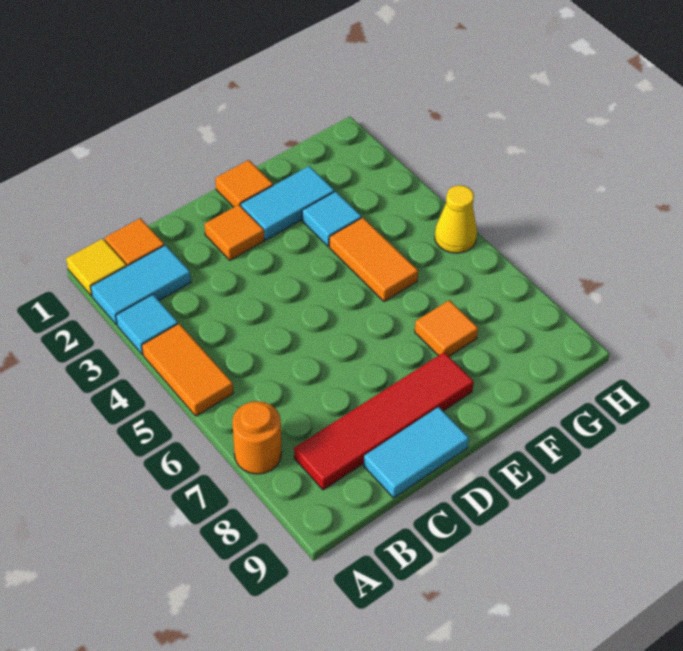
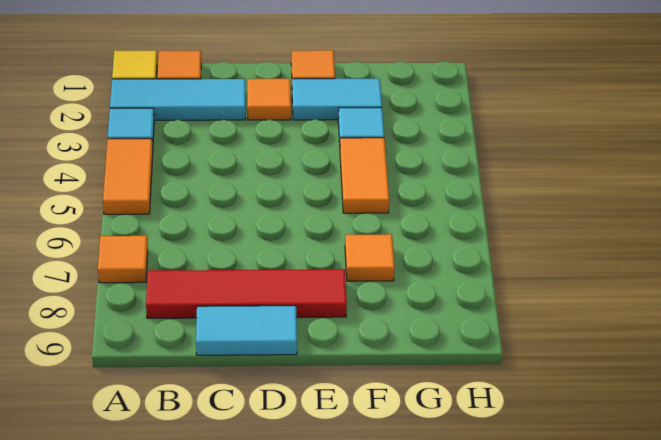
cyan 1x2 tile [91,245,191,325] -> cyan 1x3 tile [110,79,245,120]
orange 1x1 round brick [232,401,282,474] -> orange 1x1 tile [98,236,148,283]
yellow 1x1 cone [435,185,477,253] -> none

